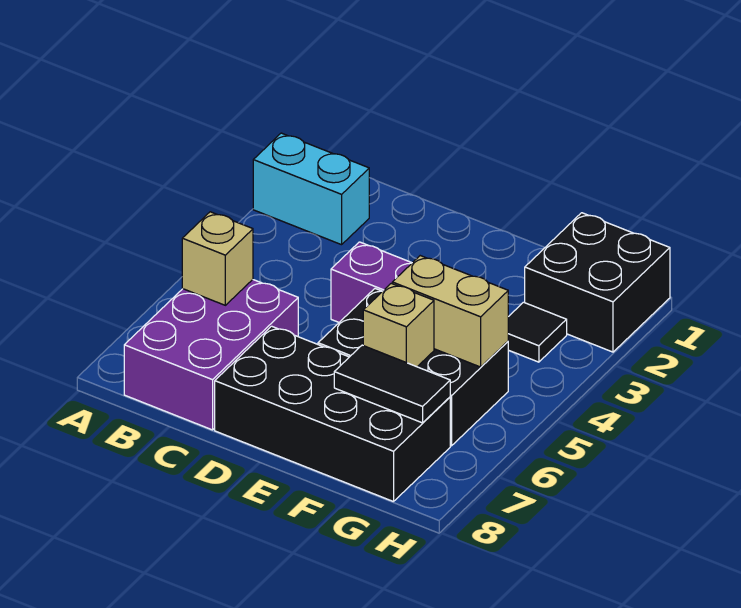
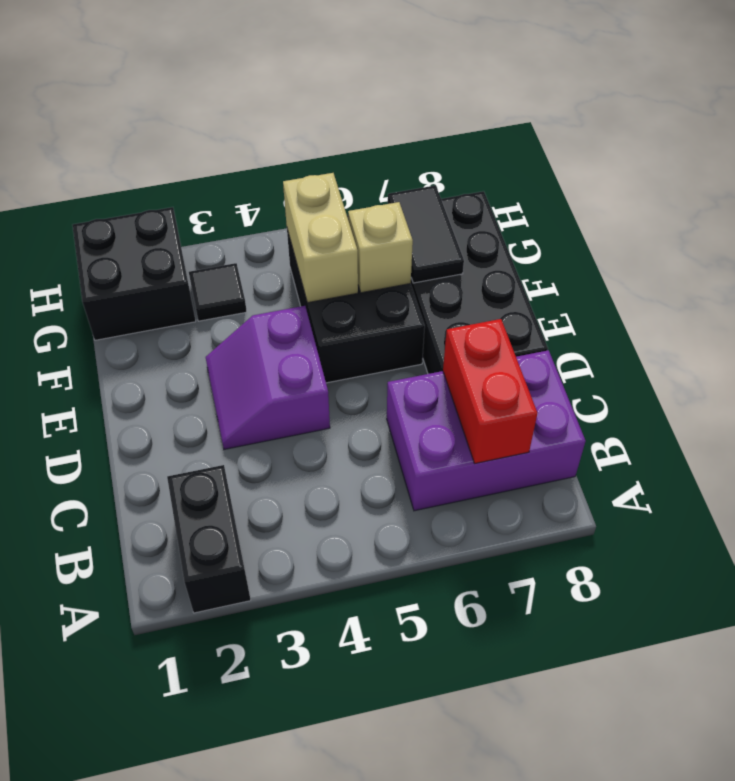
cyan 1x2 brick [253,133,369,245] -> black 1x2 brick [167,465,251,613]
tan 1x1 brick [182,212,253,305] -> none
none -> red 1x2 brick [443,319,538,464]

